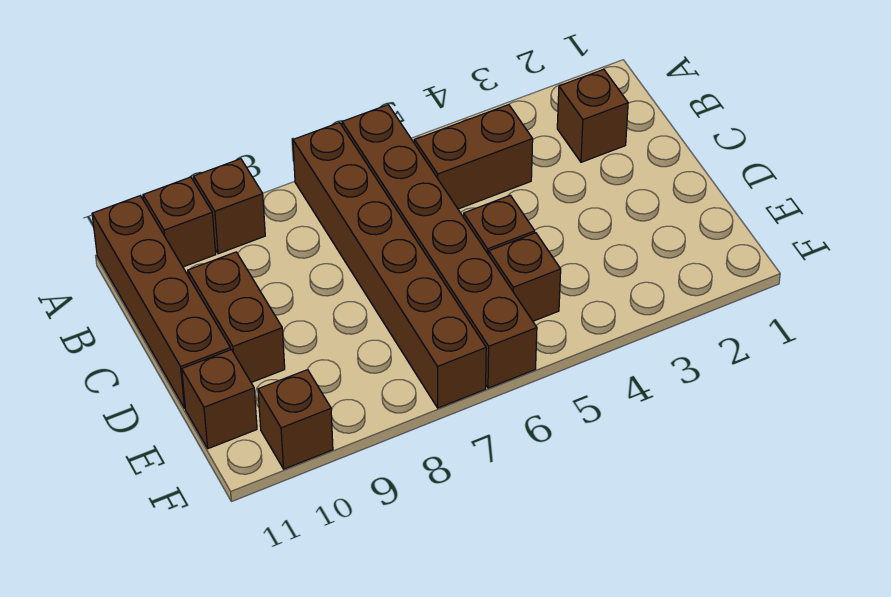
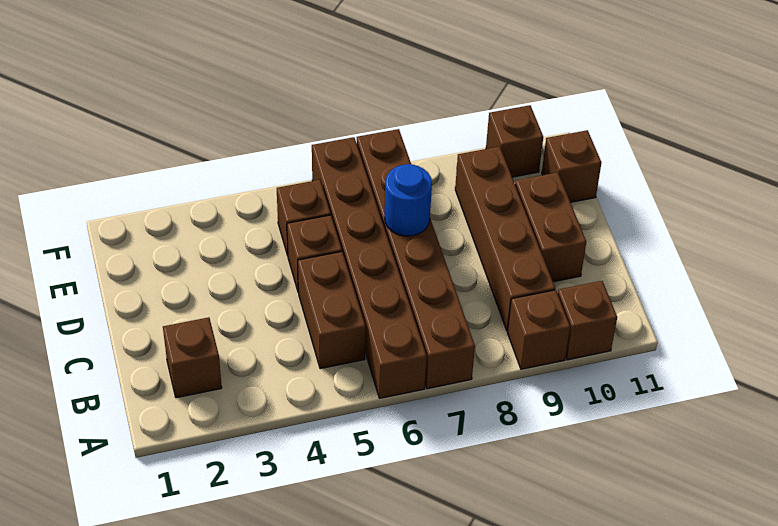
brown 1x4 brick [92,196,231,408] -> brown 1x4 brick moved to [455,147,555,331]
brown 1x2 brick [415,105,533,209] -> brown 1x2 brick turned to [298,252,366,369]
none -> blue 1x1 round brick [385,164,432,236]

